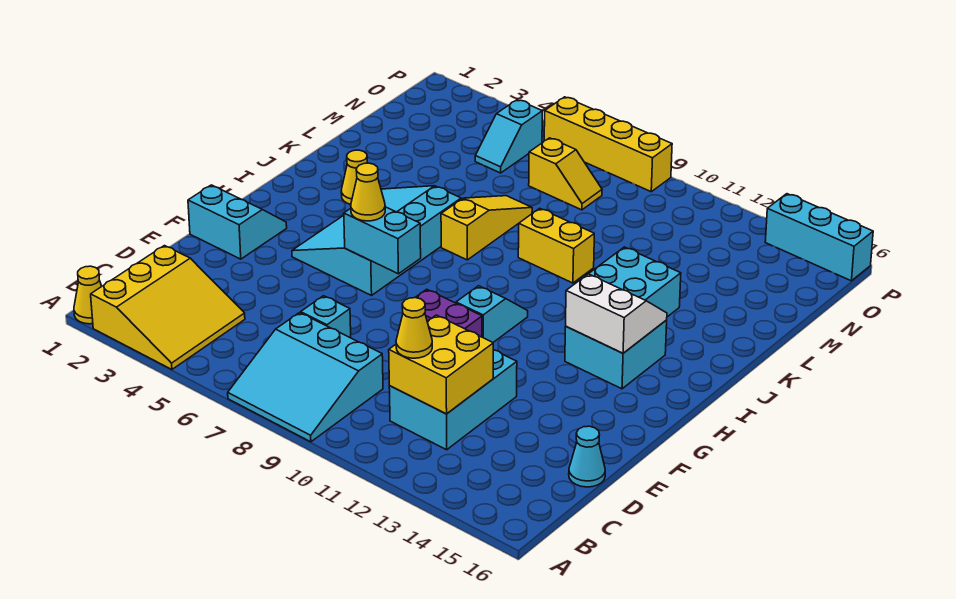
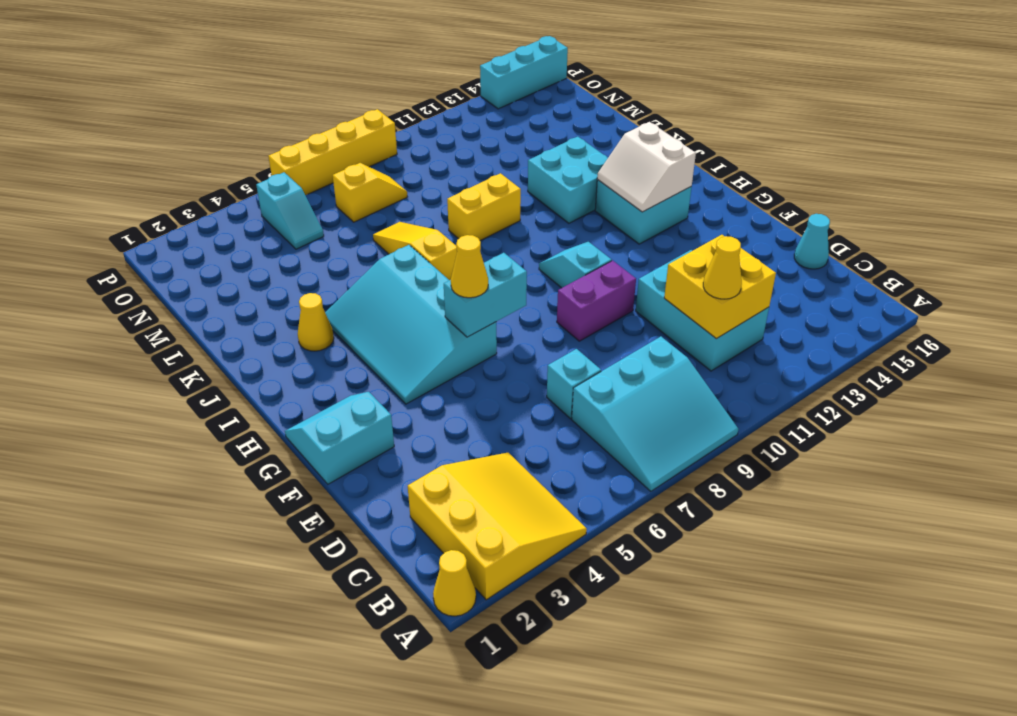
white 2x2 slope [566,274,667,353] -> white 2x2 slope turned to [597,122,696,212]

